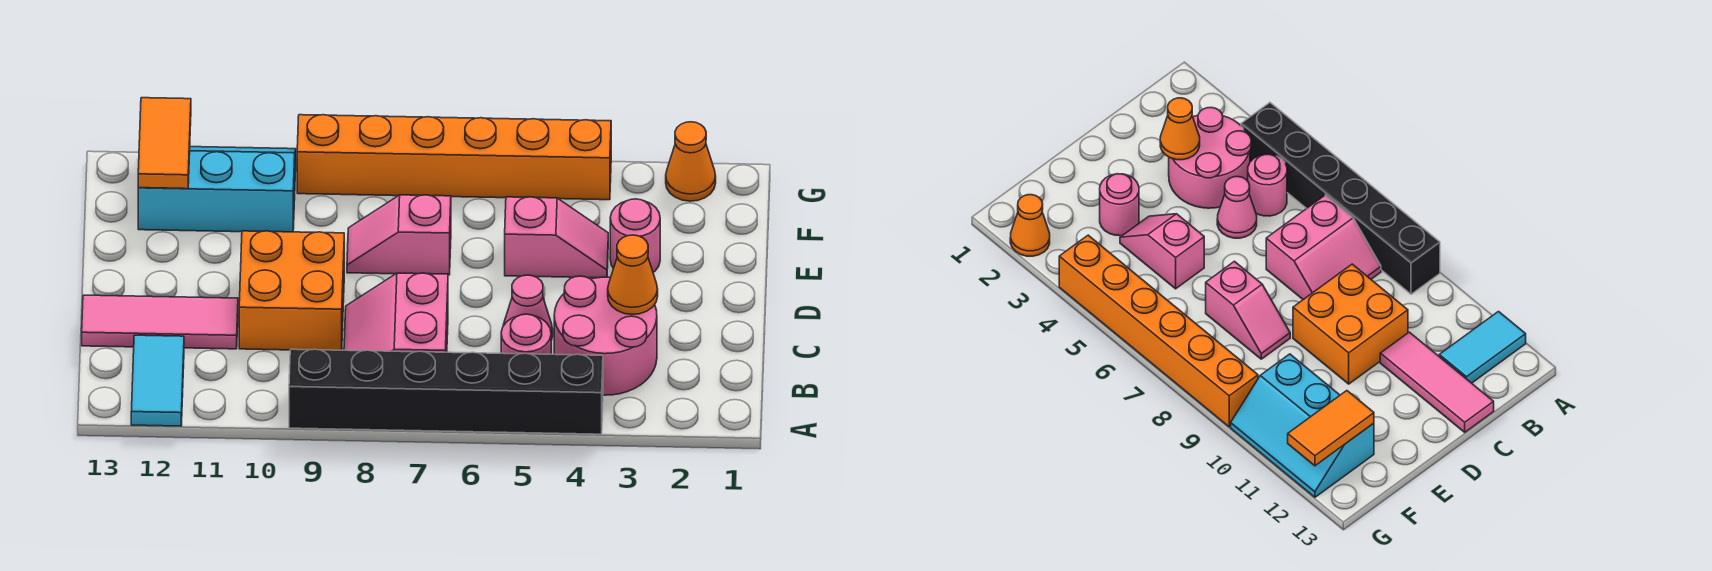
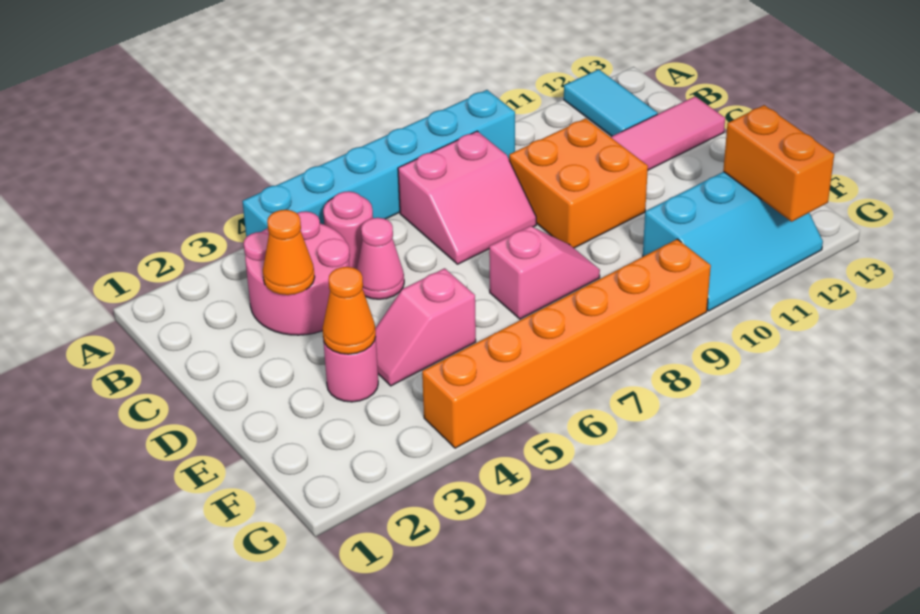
black 1x6 brick [289,349,603,434] -> cyan 1x6 brick [242,90,515,237]
pink 2x2 slope [344,273,448,352] -> pink 2x2 slope turned to [398,131,536,264]
orange 1x2 tile [138,98,191,189] -> orange 1x2 brick [723,105,834,222]
orange 1x1 cone [666,122,716,201] -> orange 1x1 cone moved to [322,267,376,354]

